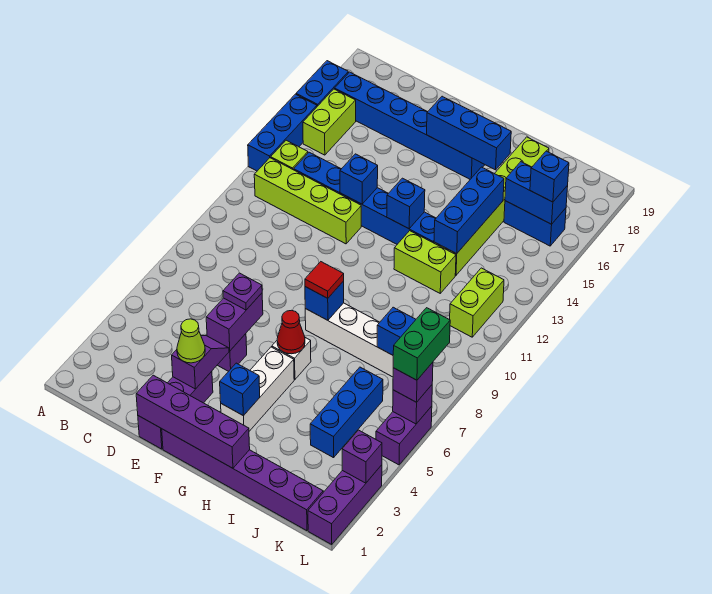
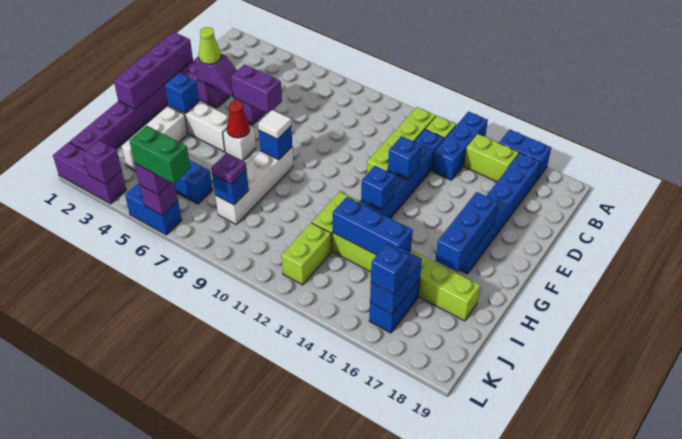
blue 1x3 brick [248,94,317,171] -> blue 1x3 brick turned to [432,111,488,180]
purple 1x1 plate [223,273,262,310] -> purple 1x1 plate moved to [211,153,247,184]
red 1x1 tile [305,262,344,298] -> white 1x1 tile [258,110,291,139]
none -> white 1x3 brick [122,106,188,171]
lime 1x2 brick [450,268,504,337] -> lime 1x2 brick turned to [281,223,331,285]
purple 1x2 brick [376,406,432,465] -> blue 1x2 brick [125,183,182,235]

